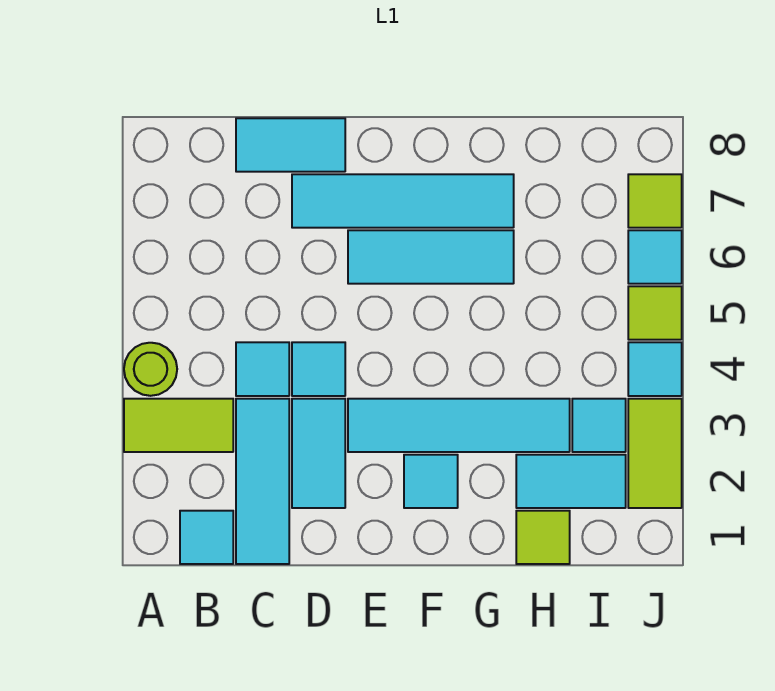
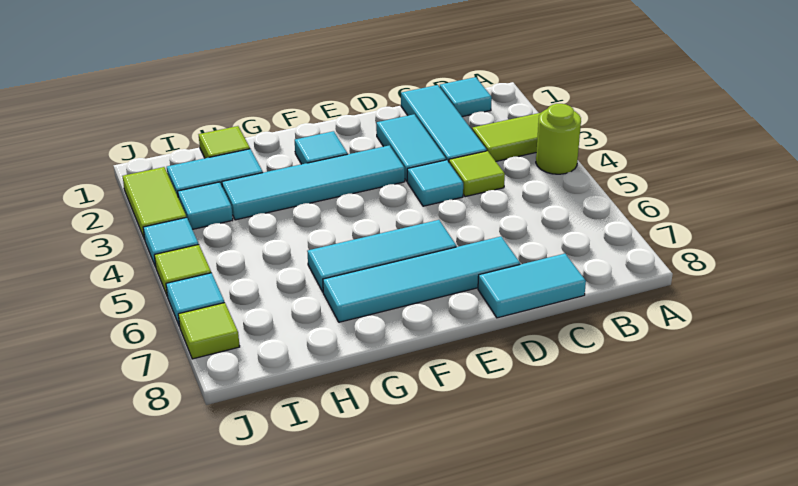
cyan 1x1 tile [236,342,289,396] -> lime 1x1 tile [449,151,505,197]

